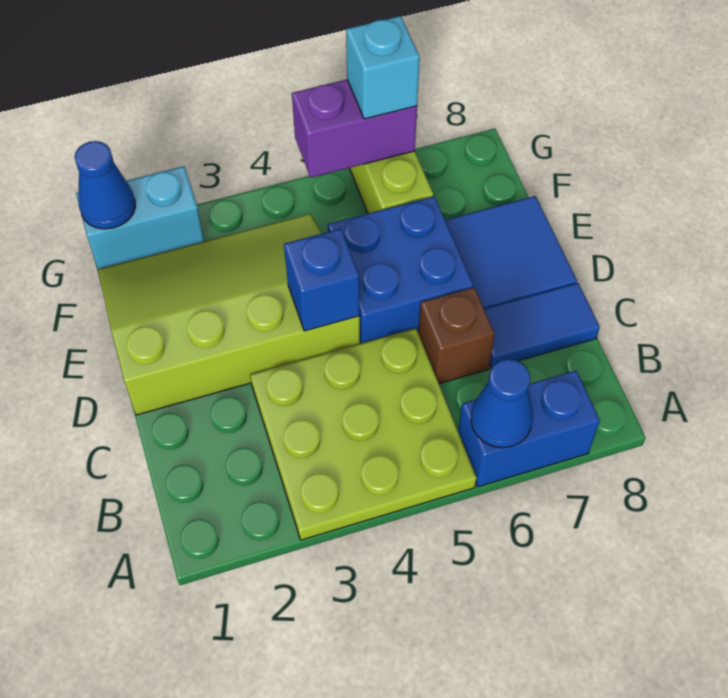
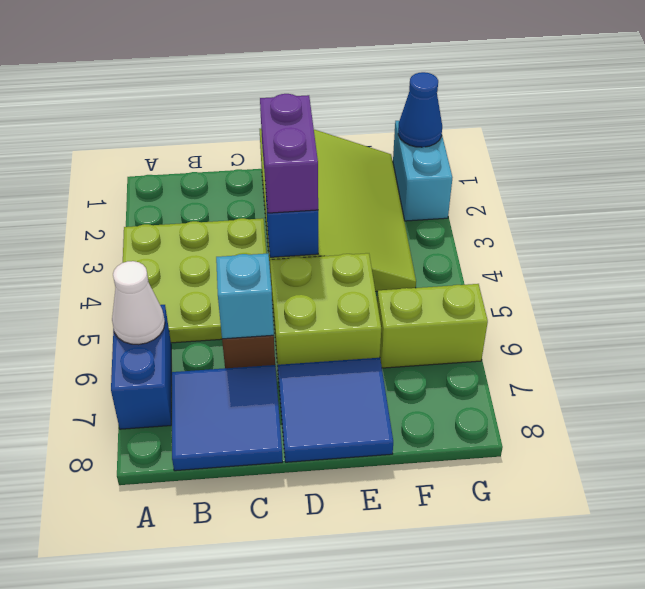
blue 1x1 cone [471,359,533,448] -> white 1x1 cone [112,261,165,345]
blue 1x2 tile [484,283,600,369] -> blue 2x2 tile [172,365,283,471]
blue 2x2 brick [328,196,473,343] -> lime 2x2 brick [270,253,381,366]
purple 1x2 brick [292,80,417,178] -> purple 1x2 brick moved to [260,94,318,213]
cyan 1x1 brick [346,16,420,119] -> cyan 1x1 brick moved to [216,254,274,339]

